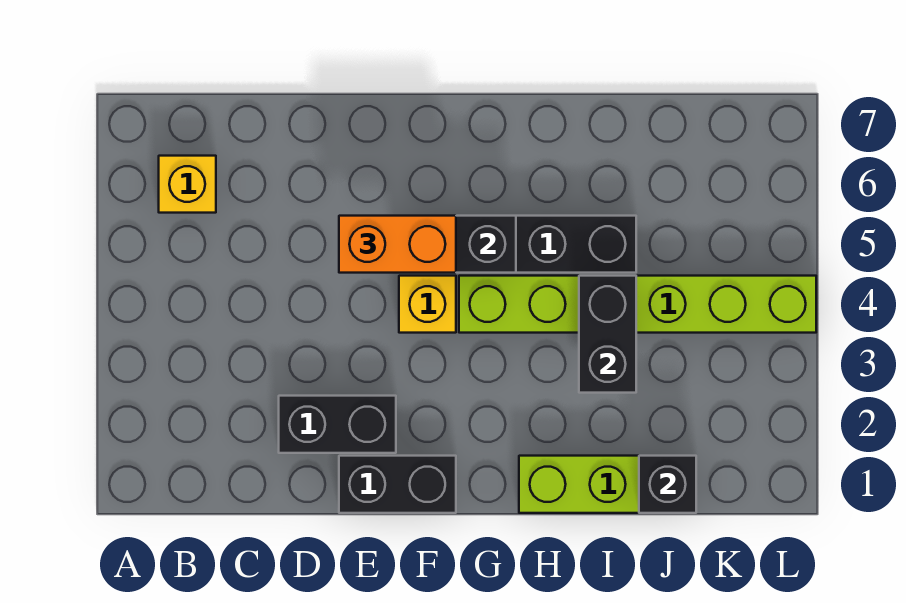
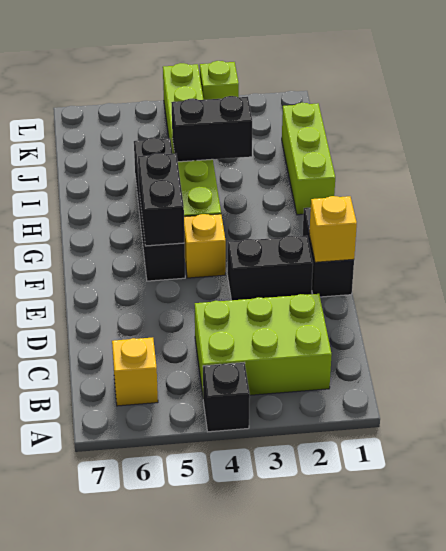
none -> lime 2x3 brick [195,294,332,395]
black 1x2 brick [279,396,396,453] -> black 1x2 brick turned to [228,236,313,300]
none -> yellow 1x1 brick [309,196,357,262]
orange 1x2 brick [339,216,456,273] -> none
black 1x1 brick [639,456,696,513] -> black 1x1 brick moved to [203,363,250,432]
none -> lime 1x1 brick [200,61,239,100]

